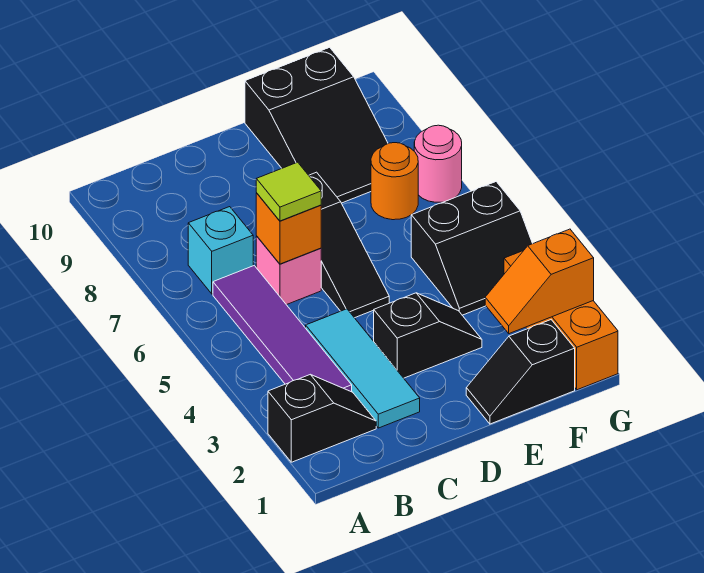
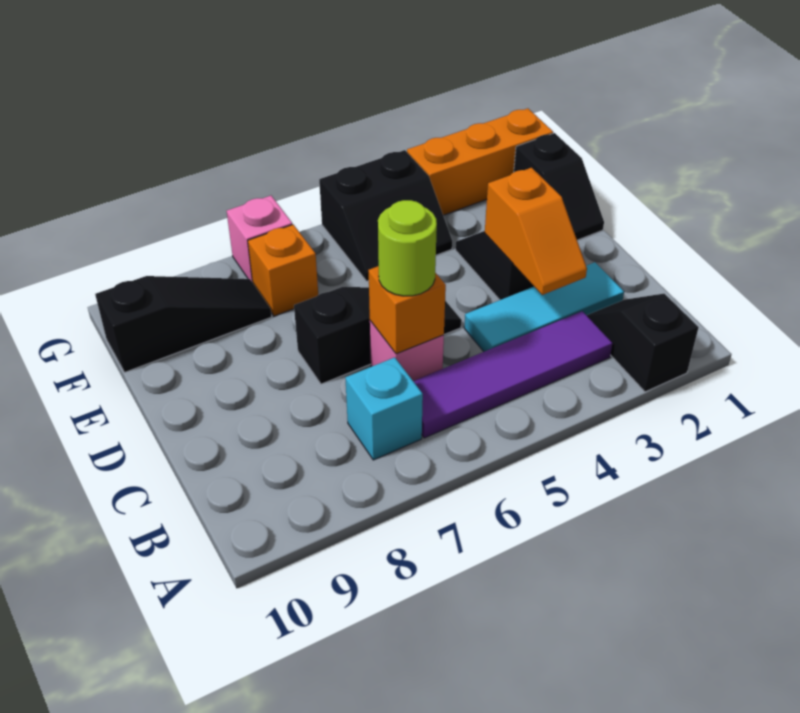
lime 1x1 tile [256,162,321,221] -> lime 1x1 round brick [378,200,437,296]
black 2x3 slope [245,47,388,203] -> black 1x3 slope [95,276,272,372]
orange 1x2 slope [485,229,594,334] -> orange 1x2 slope moved to [485,168,587,295]
black 2x2 slope [411,182,533,315] -> black 2x2 slope turned to [319,150,452,281]
orange 1x1 round brick [371,143,418,220] -> orange 1x1 brick [248,225,318,316]
pink 1x1 round brick [414,125,462,202] -> pink 1x1 brick [227,196,292,282]

